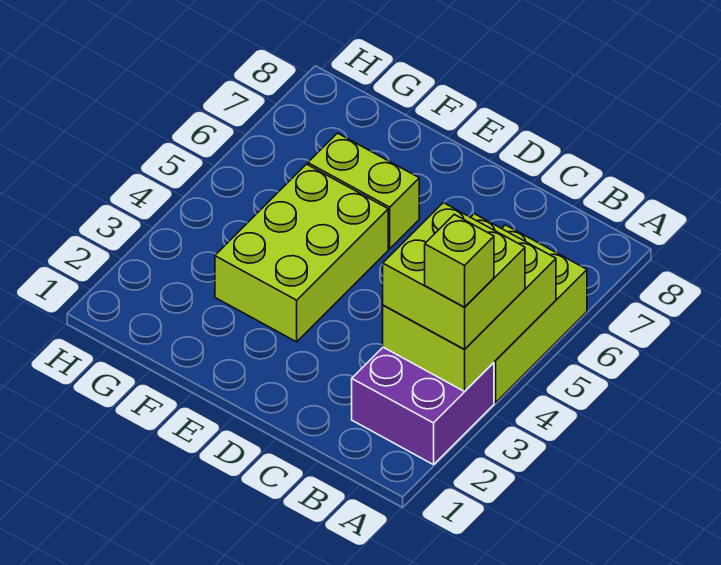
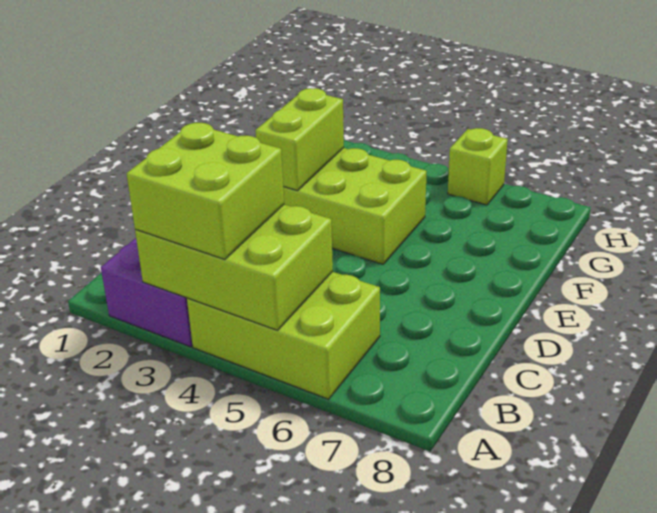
lime 1x1 brick [425,214,494,307] -> lime 1x1 brick moved to [448,128,508,205]
lime 1x2 brick [308,133,419,249] -> lime 1x2 brick moved to [255,88,344,191]

